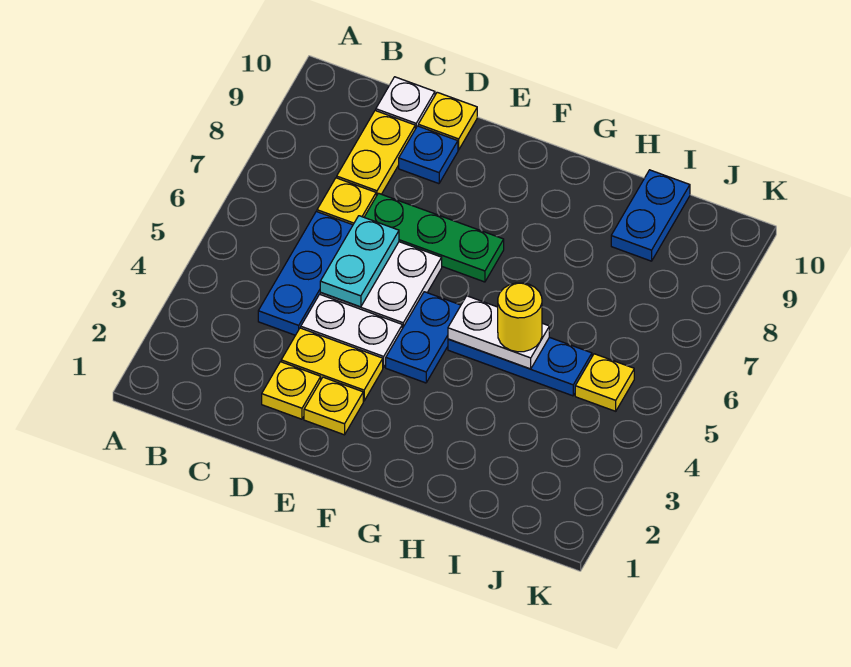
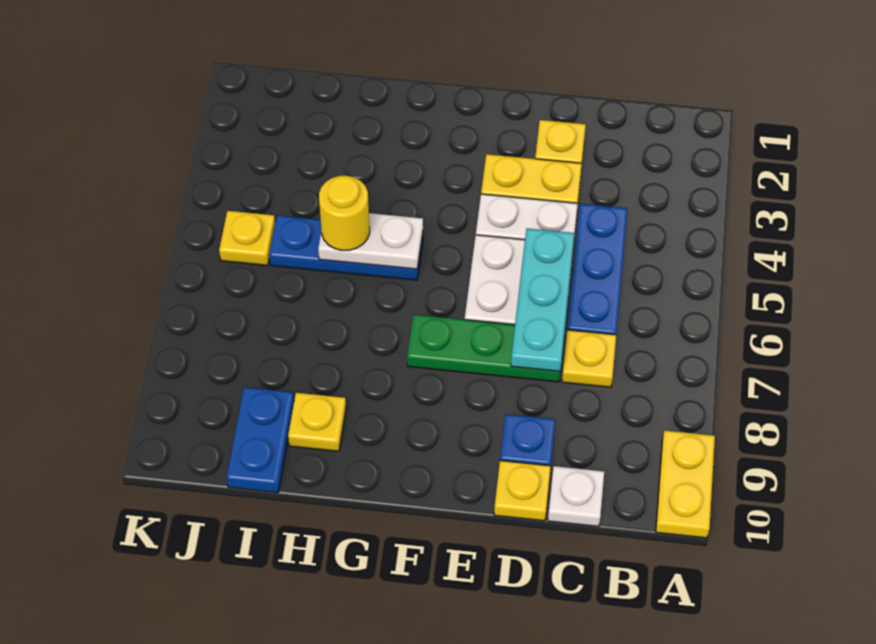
yellow 1x2 plate [337,110,415,196] -> yellow 1x2 plate moved to [656,430,715,538]
cyan 1x2 plate [320,216,399,307] -> cyan 1x3 plate [511,228,575,371]
yellow 1x1 plate [304,377,363,435] -> yellow 1x1 plate moved to [288,393,346,451]
blue 1x2 plate [386,292,461,383] -> none

